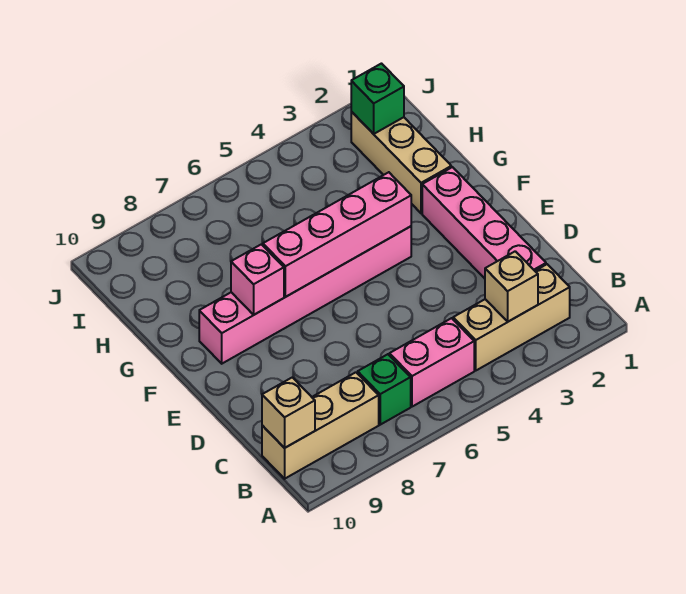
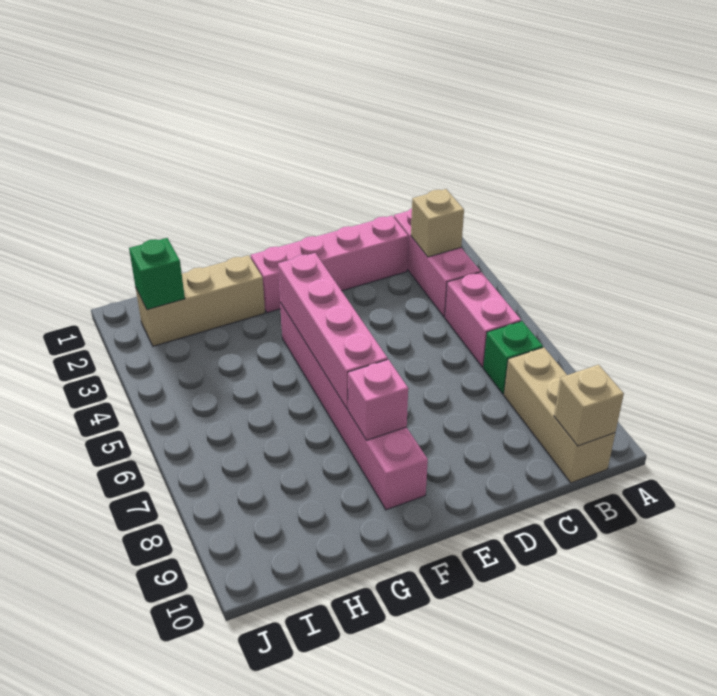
tan 1x3 brick [453,264,570,370] -> pink 1x3 brick [394,208,480,317]

